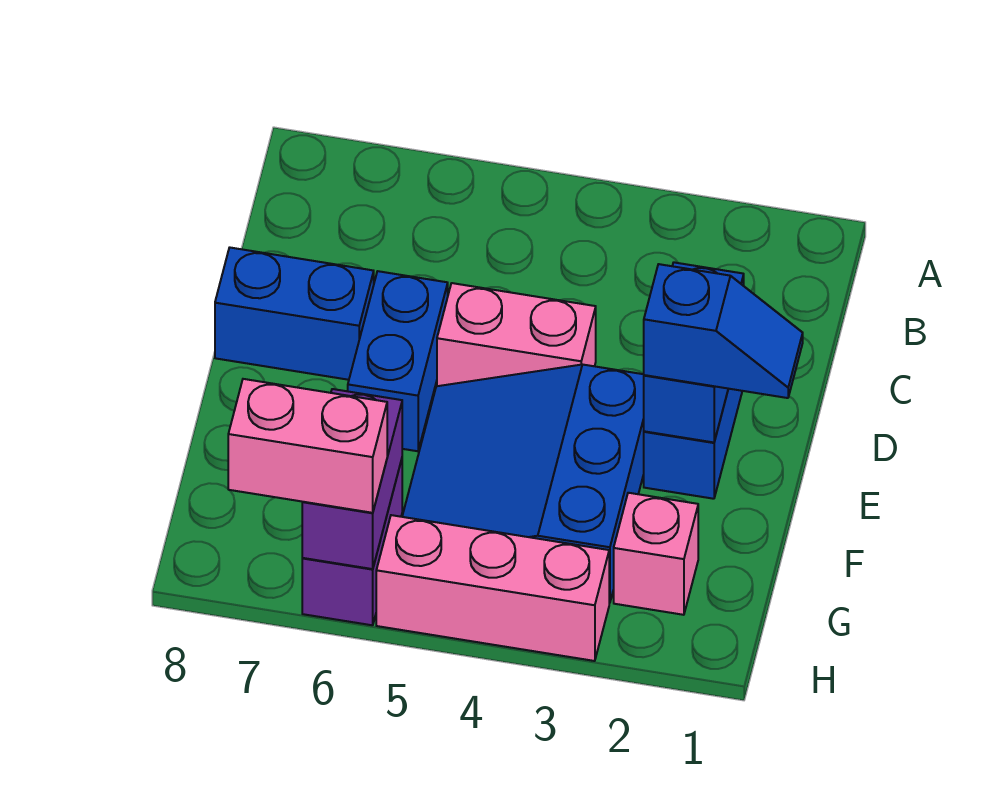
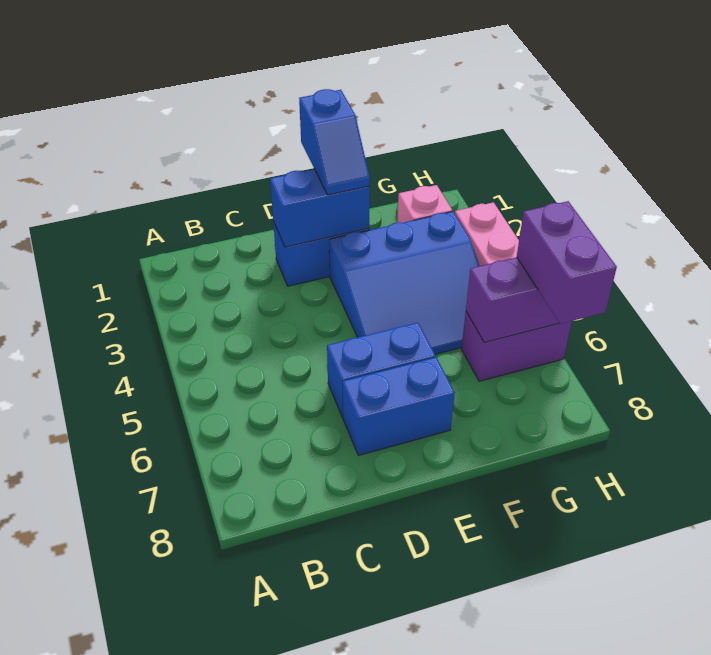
pink 1x2 brick [437,283,596,386] -> none
blue 1x2 brick [215,248,374,380] -> blue 1x2 brick turned to [343,357,455,455]
blue 1x2 slope [644,264,803,398] -> blue 1x2 slope turned to [299,89,370,195]
pink 1x2 brick [228,379,387,513] -> purple 1x2 brick [517,201,617,324]

